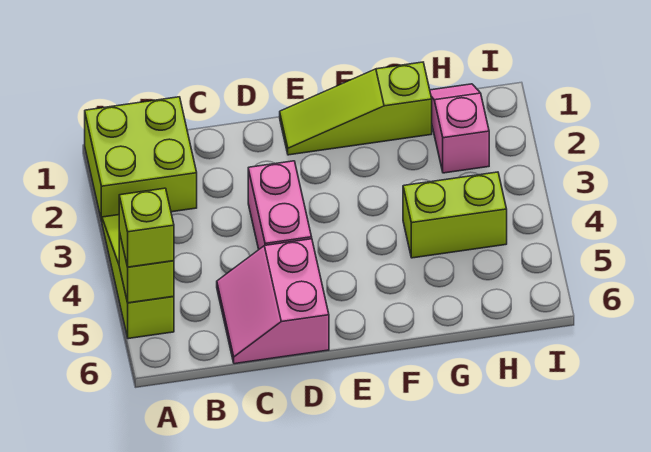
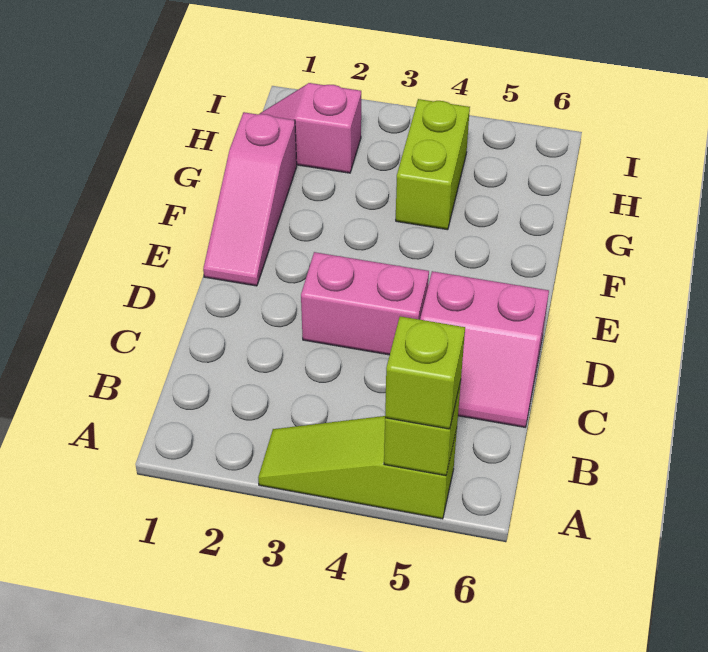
lime 2x2 brick [85,97,197,221] -> none
lime 1x3 slope [280,62,432,155] -> pink 1x3 slope [203,112,297,286]

